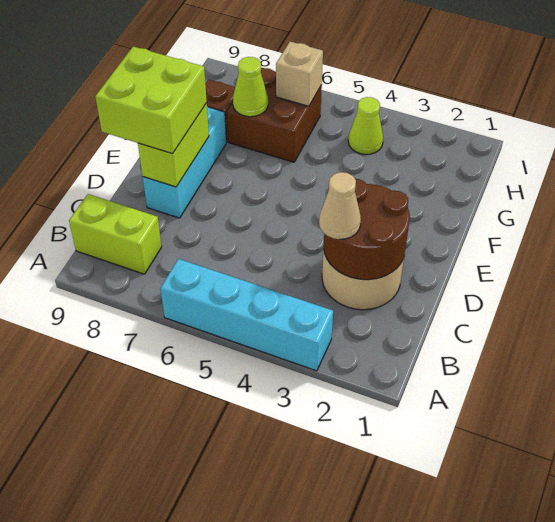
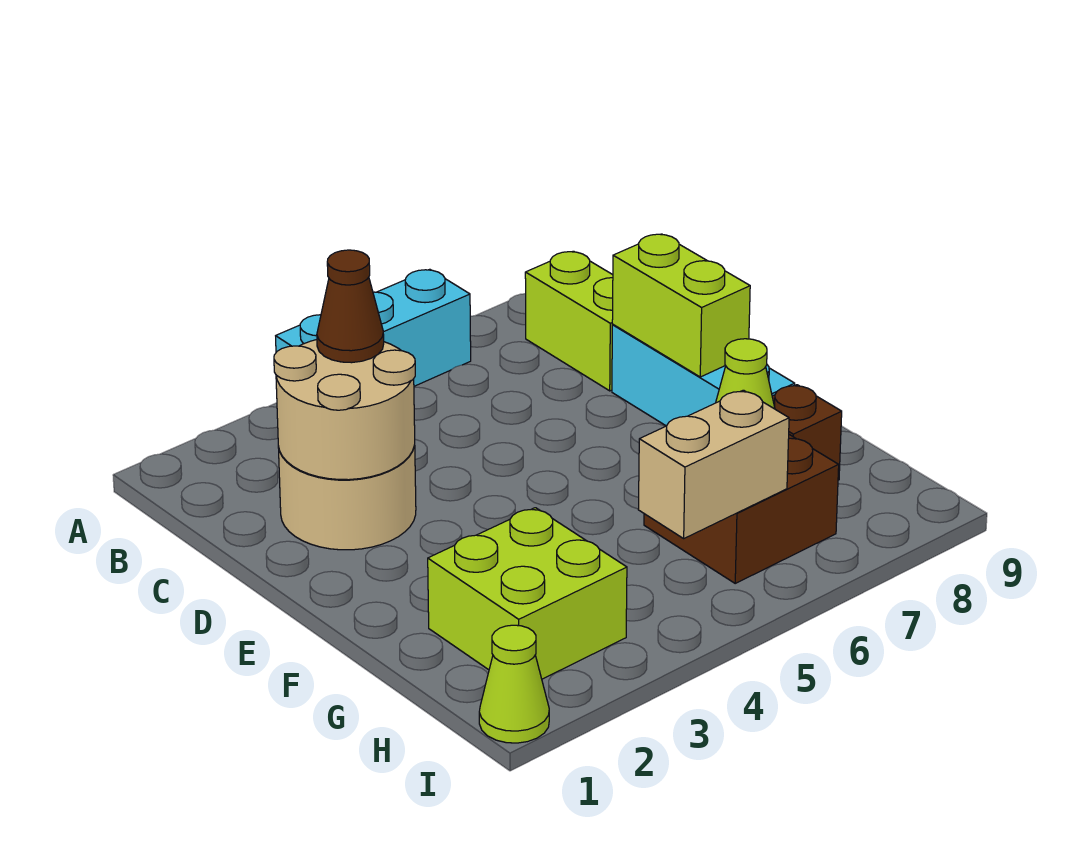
cyan 1x4 brick [160,259,333,371] -> cyan 1x3 brick [276,269,471,386]
lime 1x2 brick [69,194,162,274] -> lime 1x2 brick turned to [525,251,613,391]
brown 2x2 round brick [324,179,410,280] -> tan 2x2 round brick [274,340,415,480]
tan 1x1 cone [319,172,361,239] -> brown 1x1 cone [317,250,384,363]
lime 2x2 brick [95,46,207,154] -> lime 2x2 brick moved to [428,508,627,679]
lime 1x1 cone [348,97,383,154] -> lime 1x1 cone moved to [479,625,549,743]
tan 1x1 brick [276,42,323,106] -> tan 1x2 brick [638,390,789,538]

